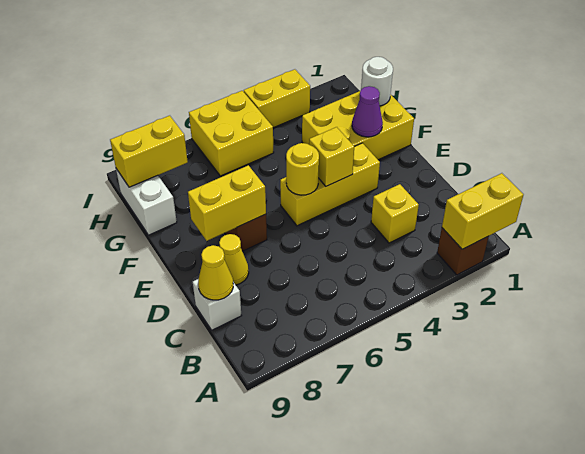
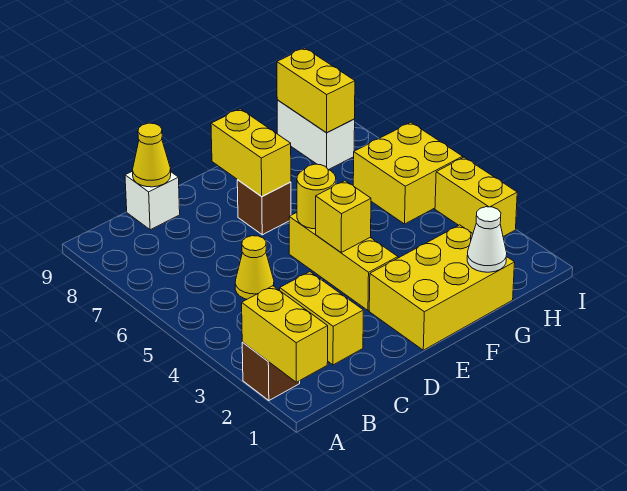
yellow 1x1 brick [371,184,419,243] -> yellow 1x2 brick [280,272,363,365]
yellow 1x1 cone [219,234,249,285] -> yellow 1x1 cone moved to [235,236,274,299]
yellow 2x3 brick [302,91,414,160] -> yellow 2x3 brick turned to [369,225,515,350]
purple 1x1 cone [352,86,383,137] -> none
white 1x1 round brick [361,57,393,106] -> white 1x1 cone [467,207,507,272]
white 1x2 brick [116,169,177,235] -> white 1x2 brick turned to [277,100,355,170]

